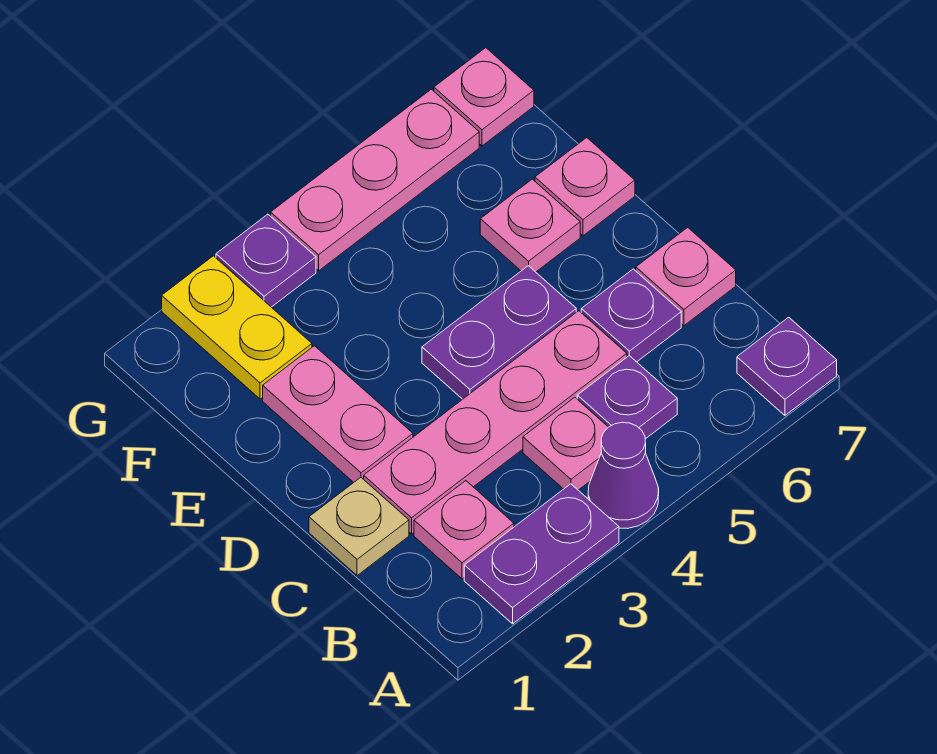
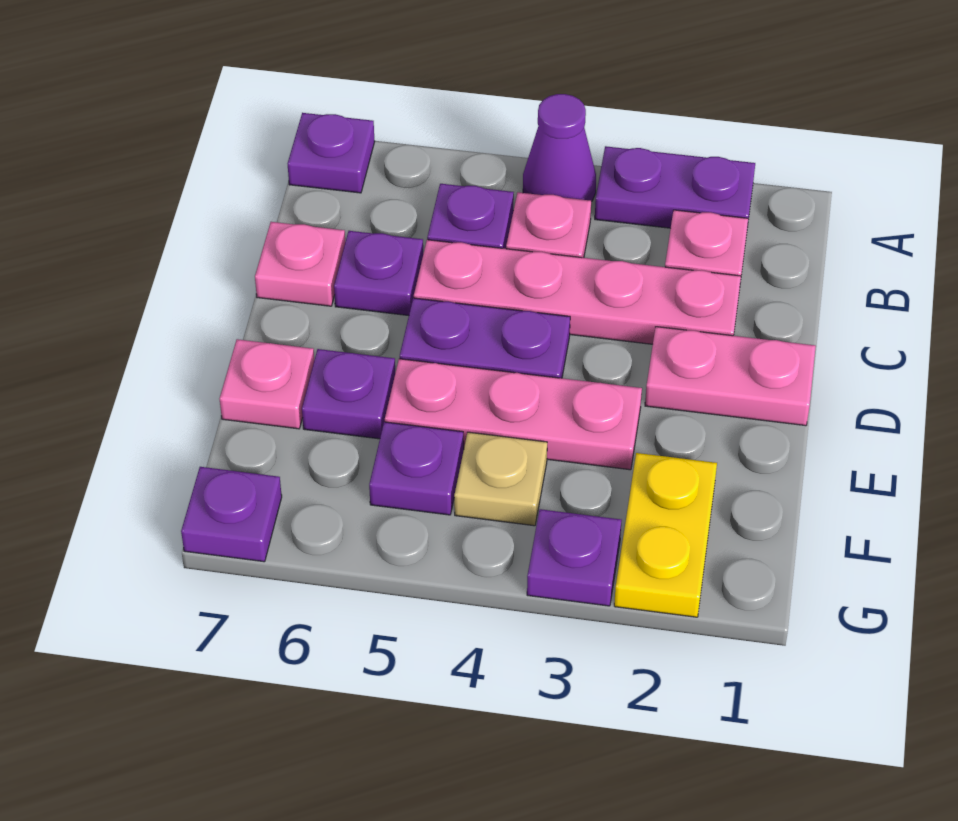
tan 1x1 plate [309,477,409,576] -> tan 1x1 plate moved to [454,432,547,526]
pink 1x2 plate [263,346,413,483] -> pink 1x2 plate turned to [645,327,816,426]
pink 1x1 plate [480,179,580,272] -> purple 1x1 plate [302,349,395,439]
none -> purple 1x1 plate [369,422,464,515]
pink 1x3 plate [271,89,479,271] -> pink 1x3 plate moved to [385,359,642,470]
pink 1x1 plate [434,48,534,146] -> purple 1x1 plate [181,467,282,562]

